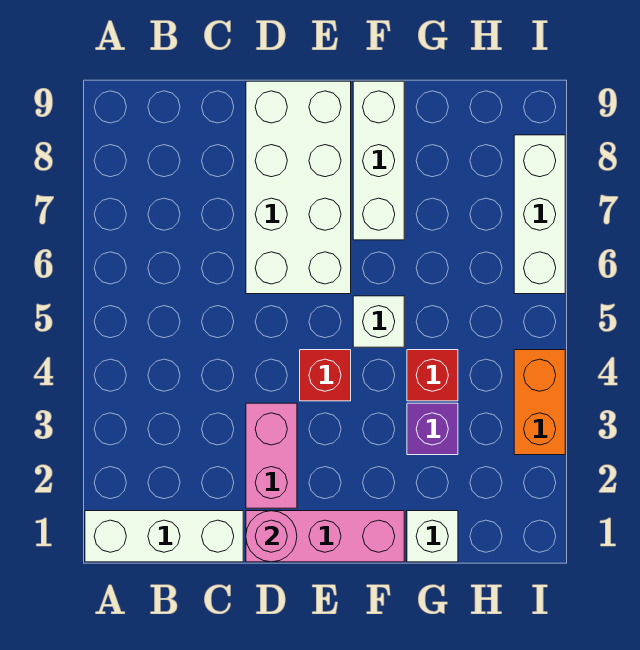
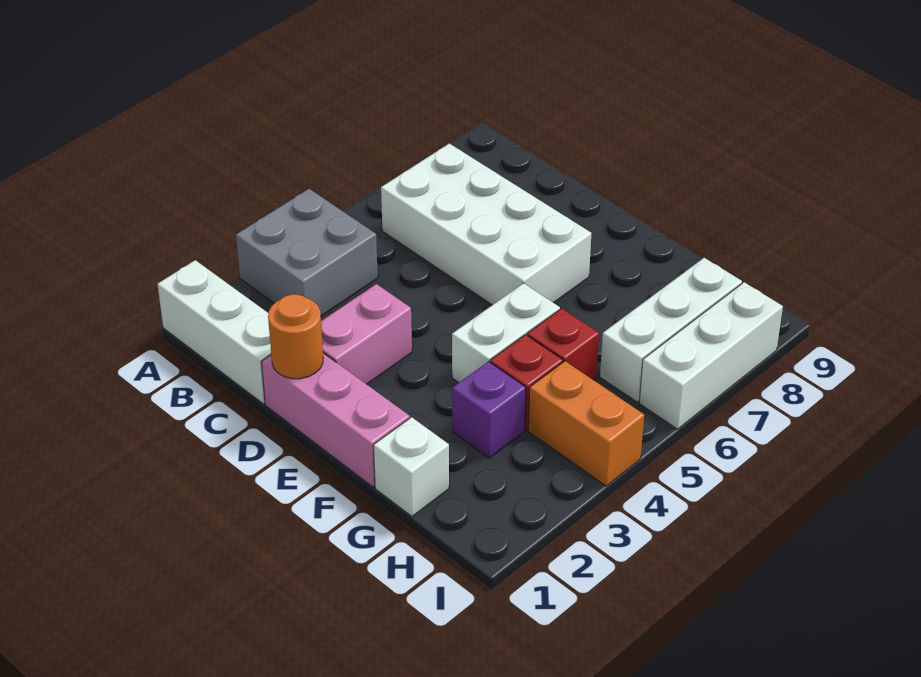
none -> grey 2x2 brick [236,189,378,316]
pink 1x1 round brick [246,511,297,562] -> orange 1x1 round brick [268,294,323,379]
white 2x4 brick [246,81,351,294] -> white 2x4 brick turned to [381,143,591,305]
red 1x1 brick [300,350,351,401] -> red 1x1 brick moved to [527,309,599,380]
white 1x1 brick [353,296,404,347] -> white 1x2 brick [452,283,560,382]
white 1x3 brick [353,81,404,240] -> white 1x3 brick moved to [600,258,742,402]
orange 1x2 brick [514,350,565,455] -> orange 1x2 brick turned to [528,361,644,486]

